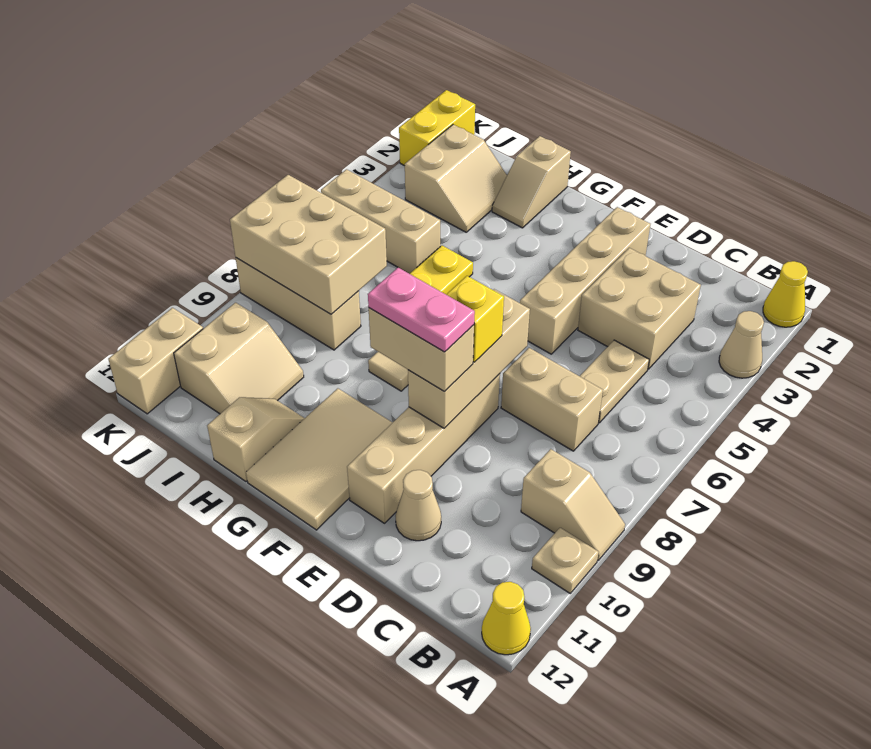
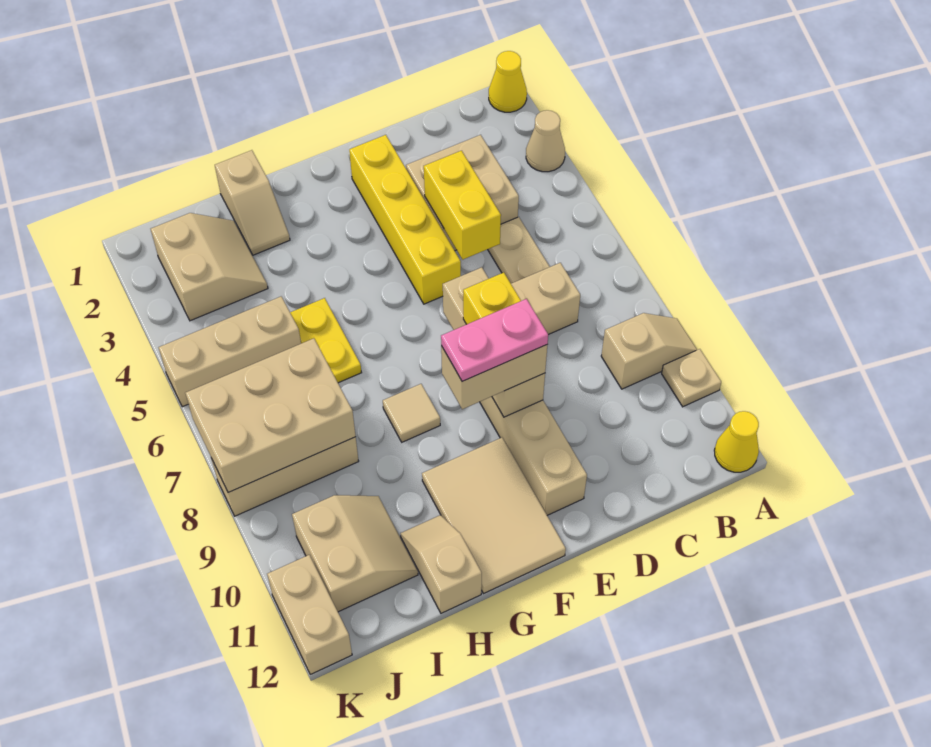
tan 1x1 cone [395,470,441,541] -> none
tan 1x4 brick [520,207,650,354] -> yellow 1x4 brick [349,135,461,304]
yellow 1x2 brick [399,90,475,166] -> yellow 1x2 brick moved to [424,151,501,260]

